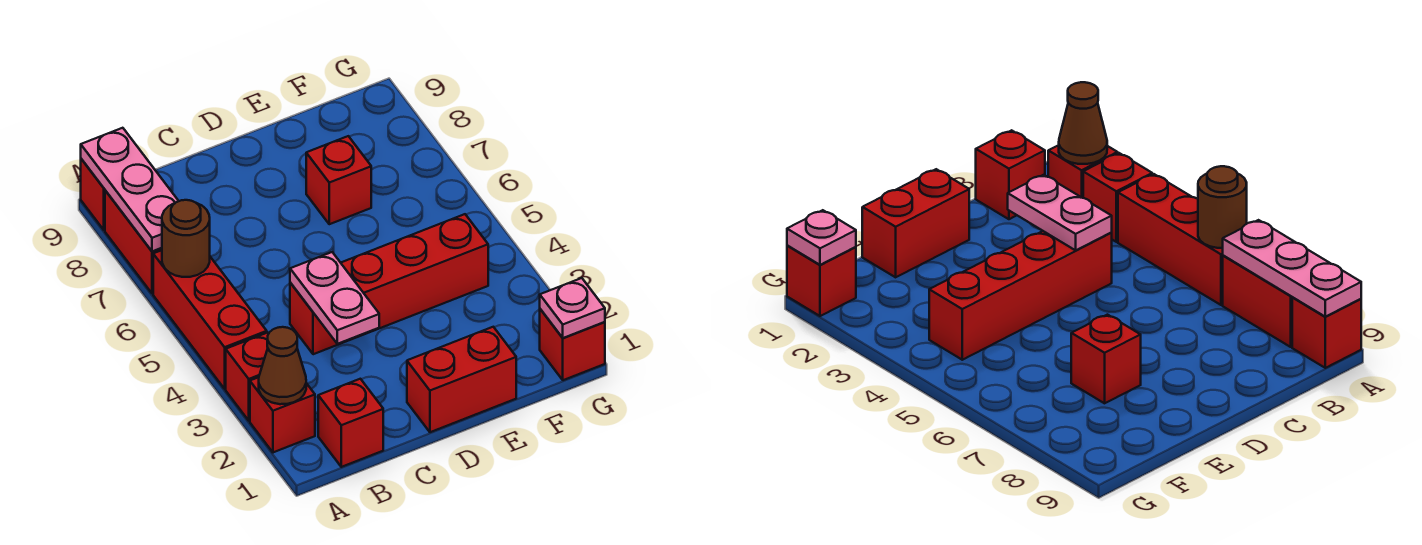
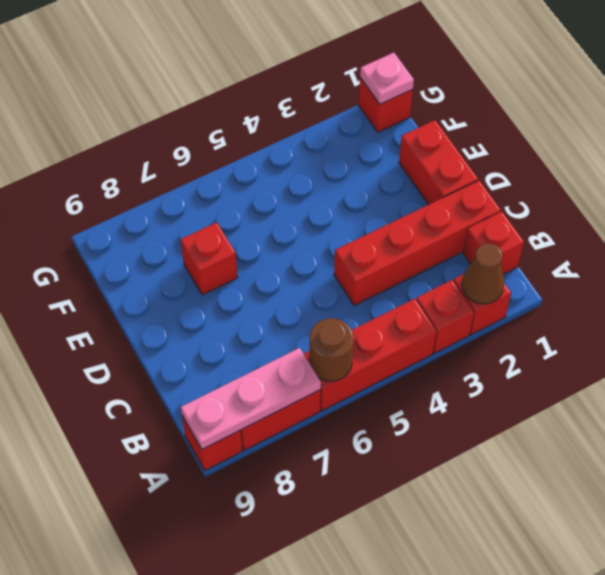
pink 1x2 plate [290,252,379,344] -> none
red 1x4 brick [290,214,488,354] -> red 1x4 brick turned to [334,181,501,306]

